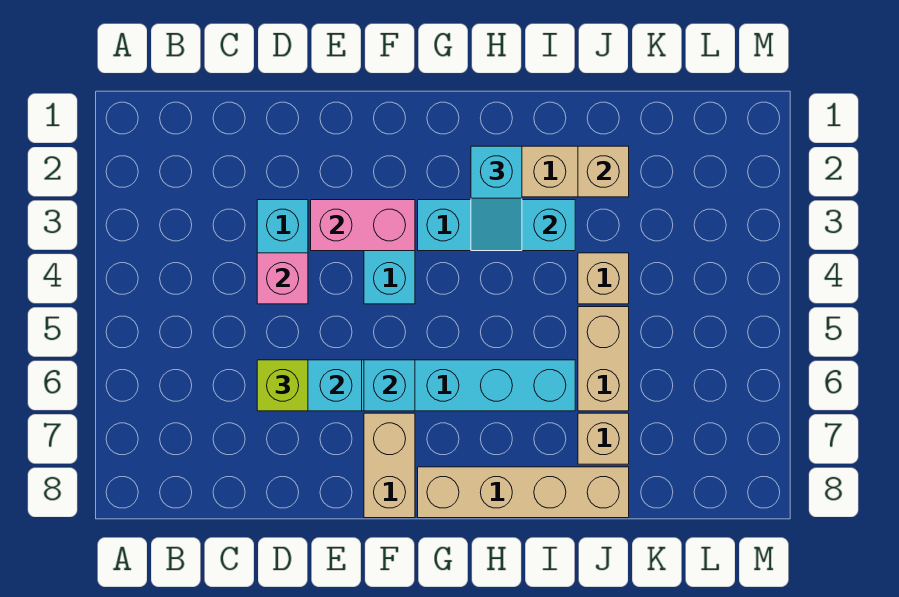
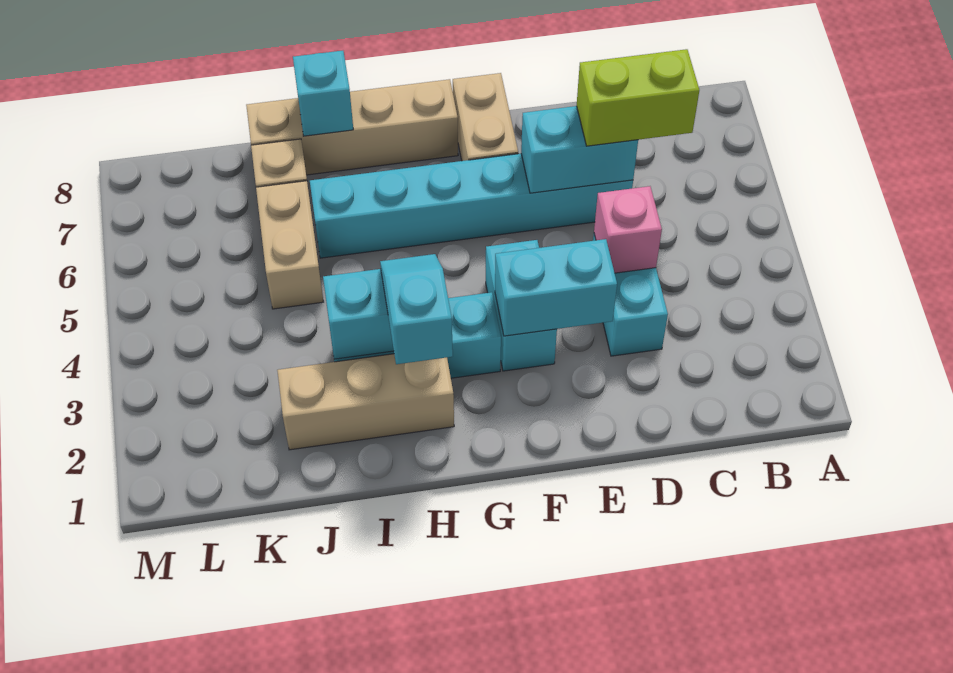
lime 1x1 brick [257,360,308,411] -> lime 1x2 brick [577,49,699,146]
pink 1x2 brick [311,200,415,251] -> cyan 1x2 brick [495,239,617,336]
cyan 1x1 brick [364,360,415,411] -> cyan 1x1 brick moved to [293,51,353,136]
tan 1x1 brick [578,146,629,197] -> none
tan 1x1 brick [578,253,629,304] -> none

